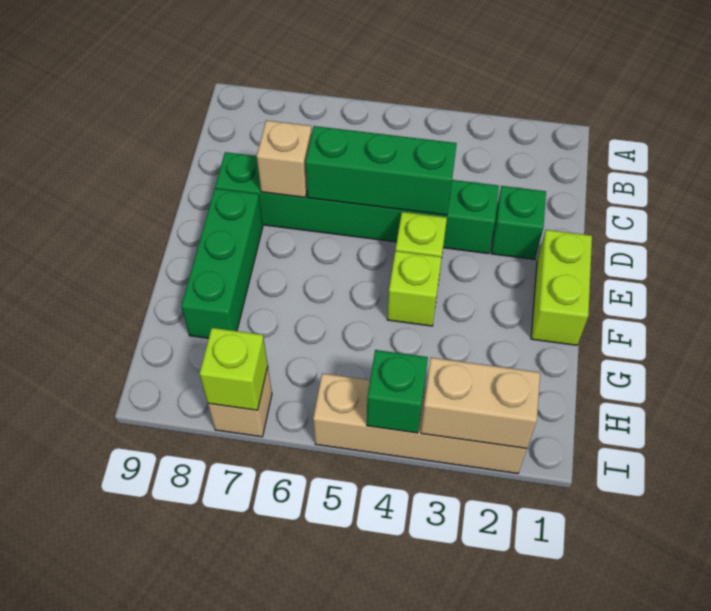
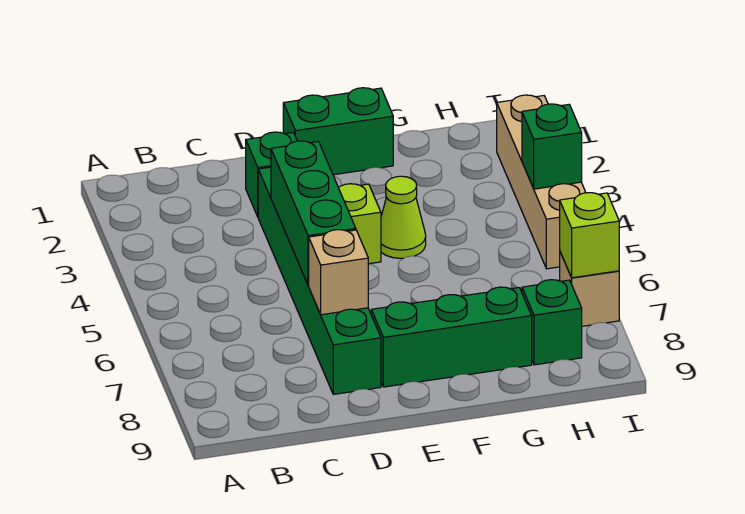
lime 1x2 brick [531,230,592,345] -> green 1x2 brick [283,88,393,175]
lime 1x1 brick [387,251,442,326] -> lime 1x1 cone [381,176,426,258]
none -> green 1x1 brick [522,280,582,365]
tan 1x2 brick [421,358,540,448] -> none

